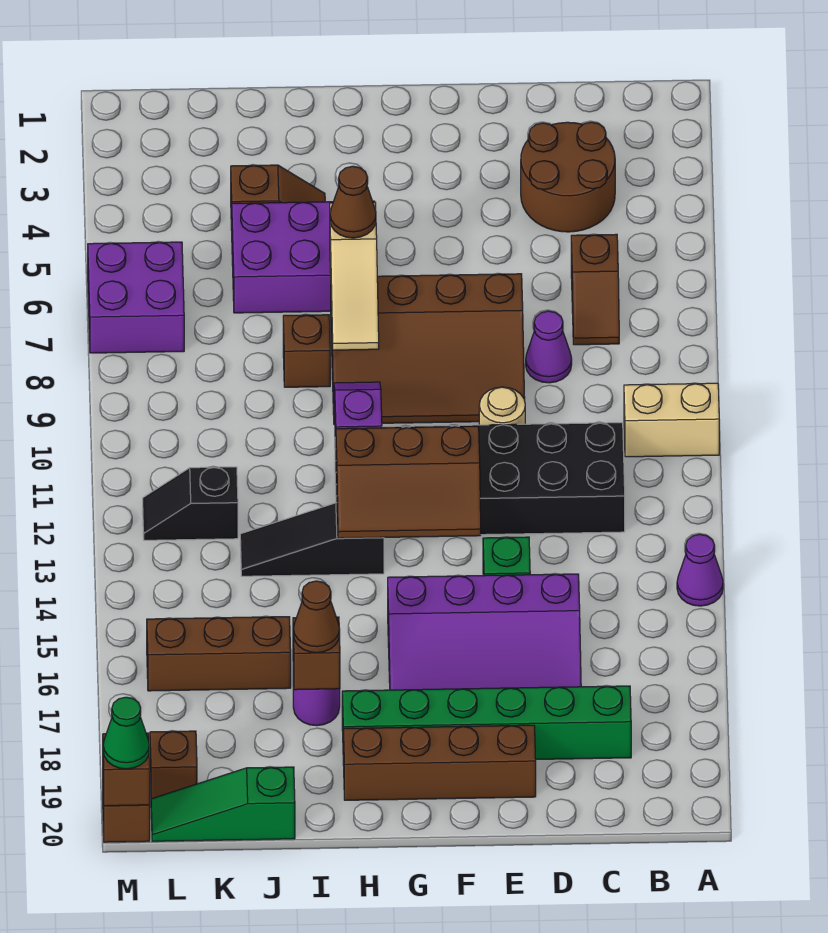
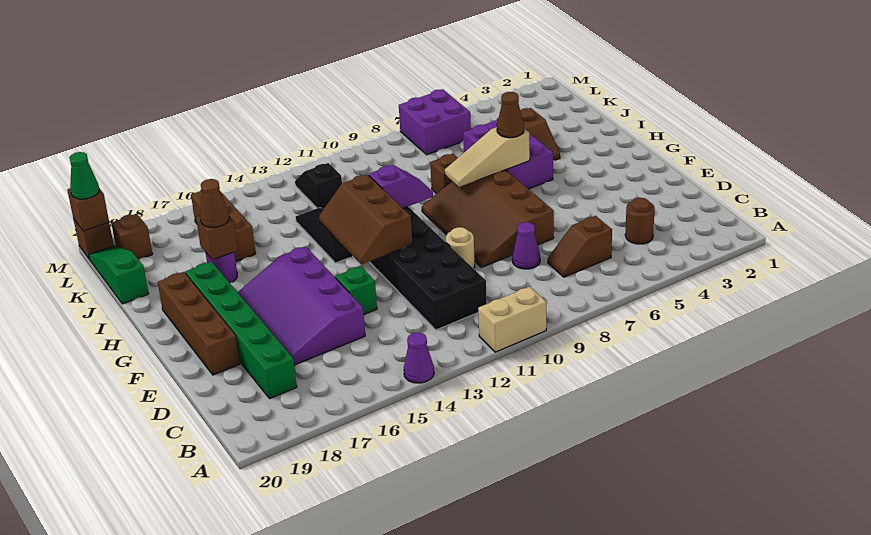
tan 1x2 brick [624,383,719,457] -> tan 1x2 brick turned to [478,286,546,352]
brown 2x2 round brick [521,122,615,232] -> brown 1x1 round brick [625,198,655,244]

